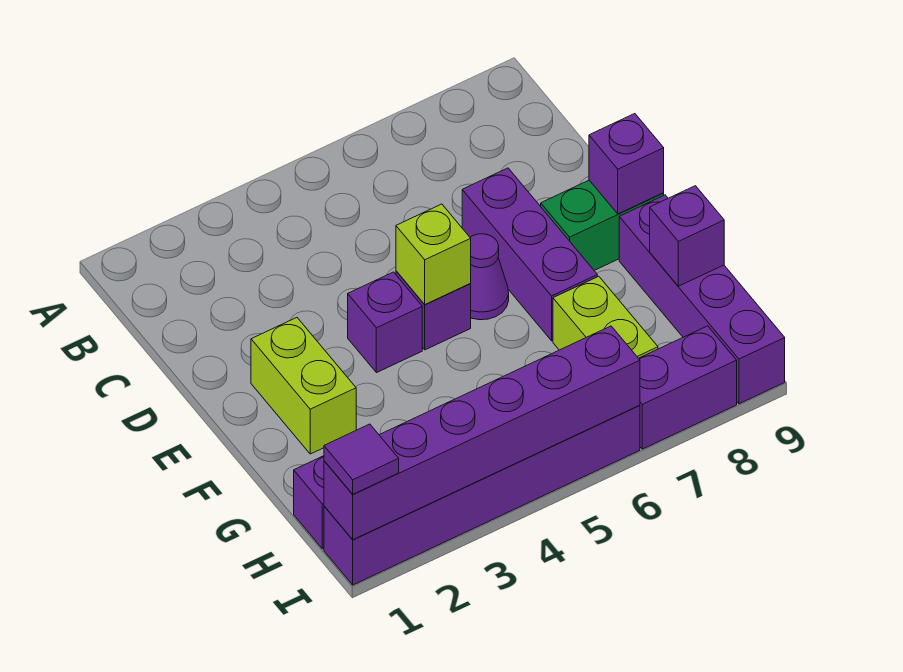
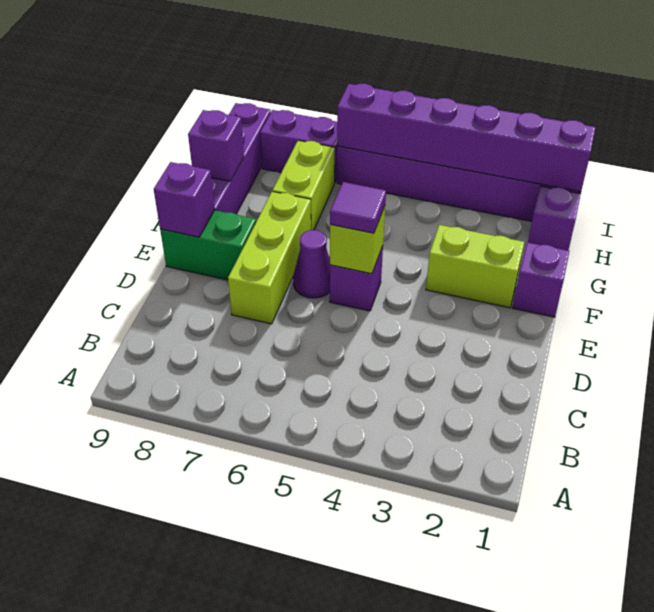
purple 1x3 brick [462,168,597,341] -> lime 1x3 brick [228,191,311,324]
lime 1x2 brick [251,318,356,454] -> lime 1x2 brick turned to [426,225,524,308]
purple 1x1 brick [348,272,422,373] -> purple 1x1 brick moved to [513,242,569,317]
purple 1x1 tile [324,424,399,494] -> purple 1x1 tile moved to [330,182,386,233]

